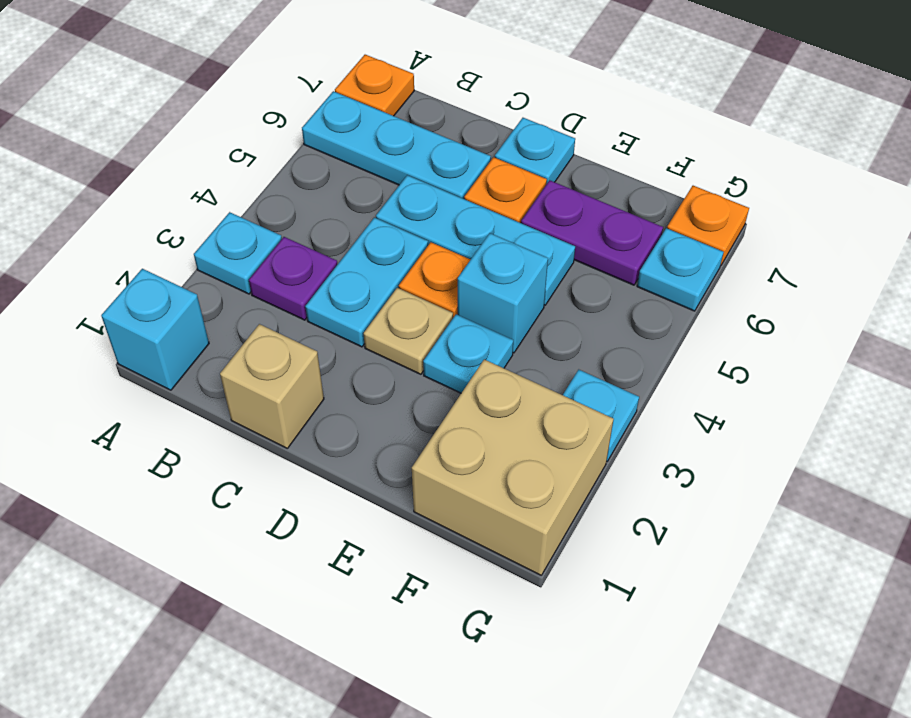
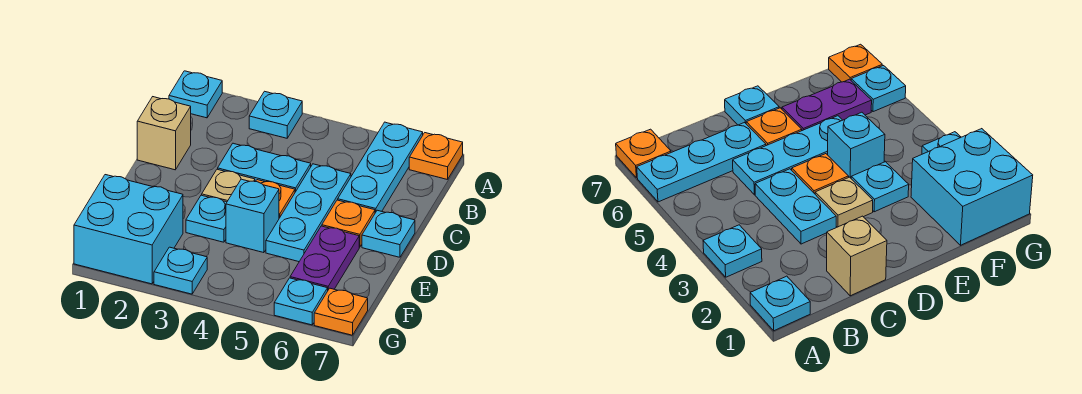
cyan 1x1 brick [101,269,209,390] -> cyan 1x1 plate [169,71,222,118]
purple 1x1 plate [249,237,337,320] -> none
tan 2x2 brick [412,359,614,575] -> cyan 2x2 brick [74,175,183,284]

